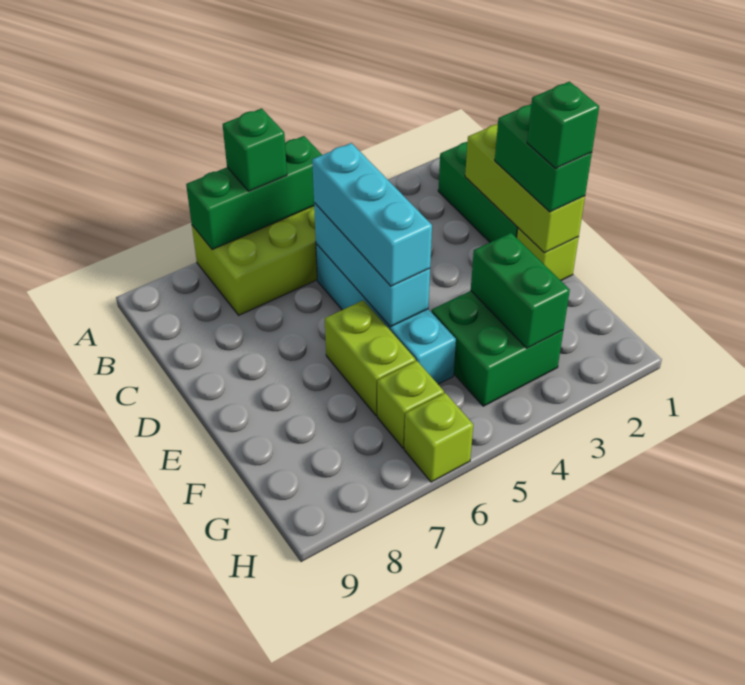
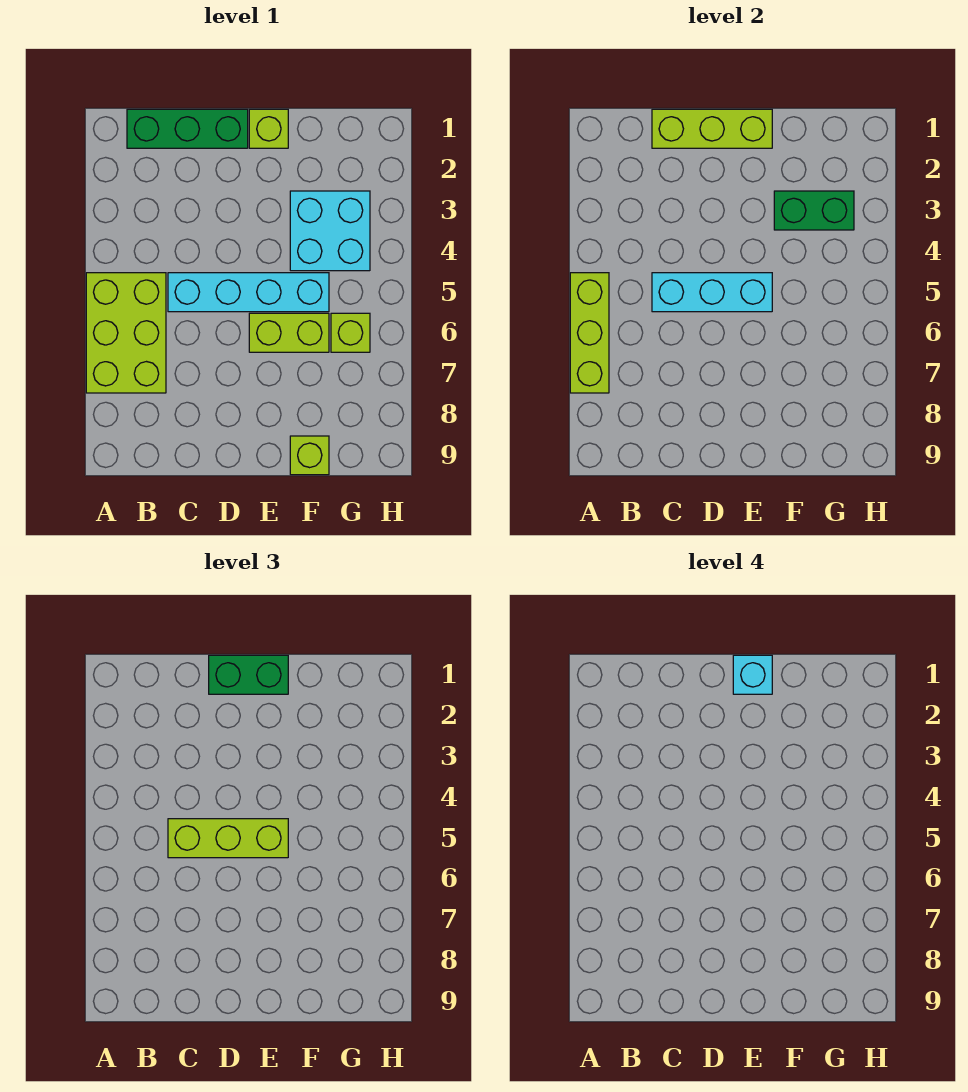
green 1x3 brick [186,136,322,250] -> lime 1x3 brick [570,273,609,393]
green 1x1 brick [223,108,287,191] -> none
cyan 1x3 brick [312,143,432,286] -> lime 1x3 brick [168,819,288,858]
green 1x1 brick [527,82,599,169] -> cyan 1x1 brick [733,655,772,694]
green 2x2 brick [431,291,563,406] -> cyan 2x2 brick [290,191,370,271]
lime 1x1 brick [404,393,473,482] -> lime 1x1 brick moved to [290,436,329,475]

